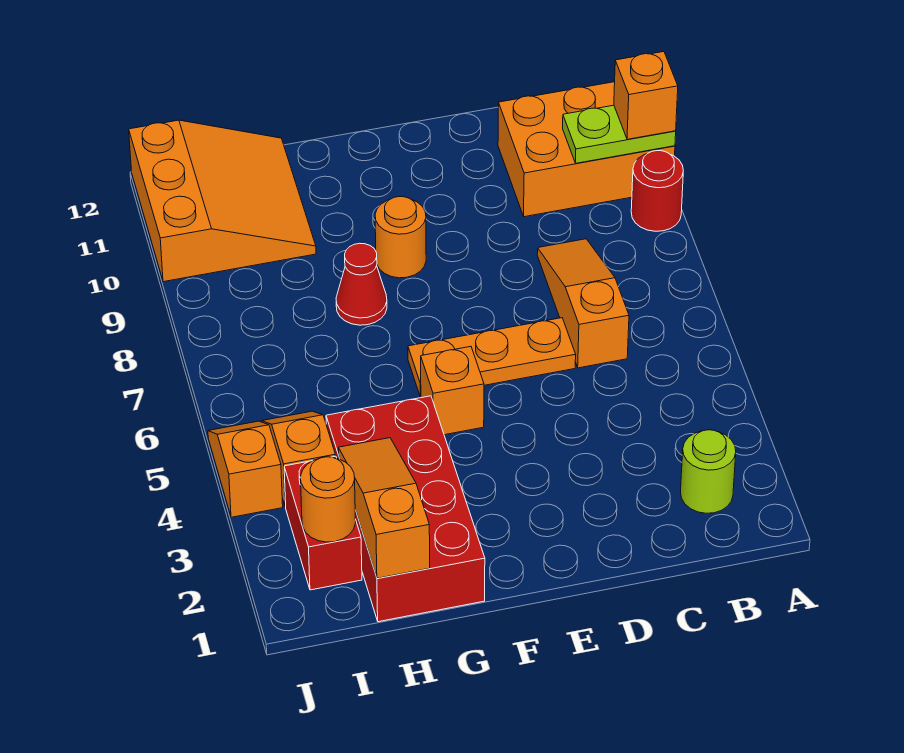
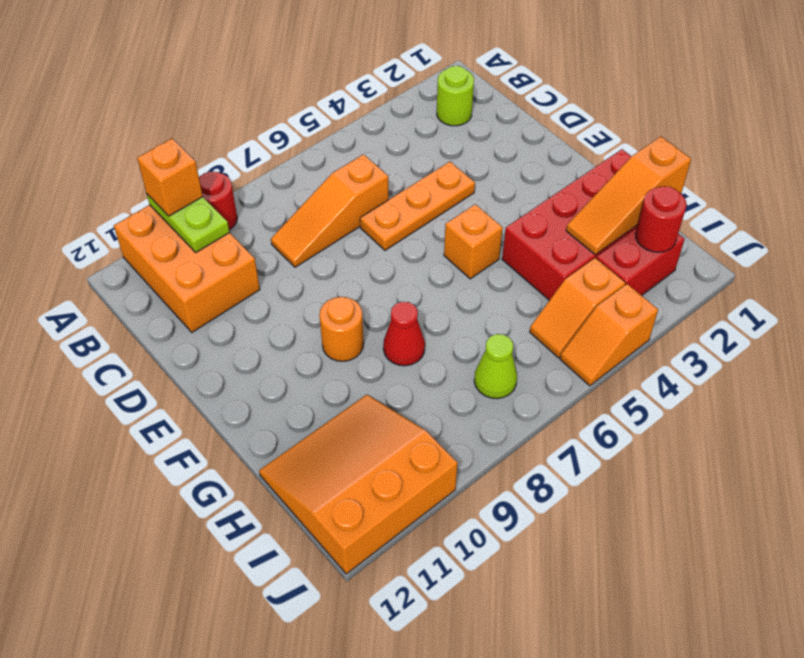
orange 1x3 plate [408,318,576,397] -> orange 1x3 plate turned to [360,162,475,250]
orange 1x1 round brick [300,457,356,542] -> red 1x1 round brick [635,186,686,252]
none -> lime 1x1 cone [474,334,517,399]

